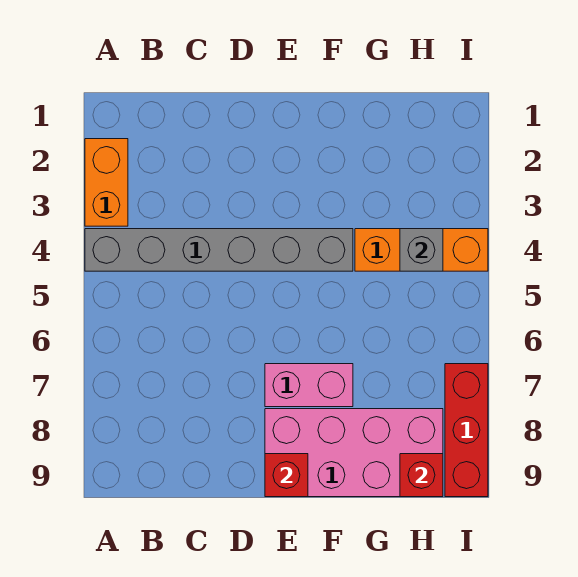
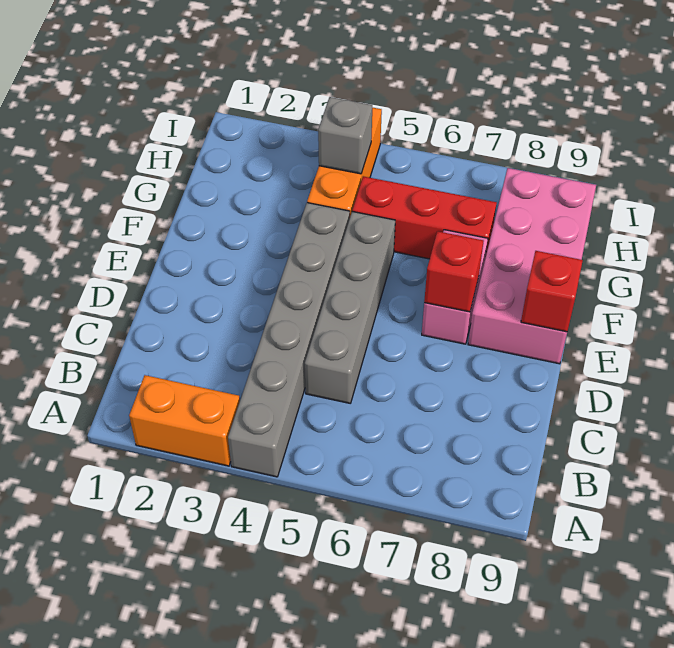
none -> grey 1x4 brick [305,212,395,403]
red 1x1 brick [400,454,443,497] -> red 1x1 brick moved to [424,231,483,312]
red 1x3 brick [445,364,488,497] -> red 1x3 brick moved to [352,176,497,259]

